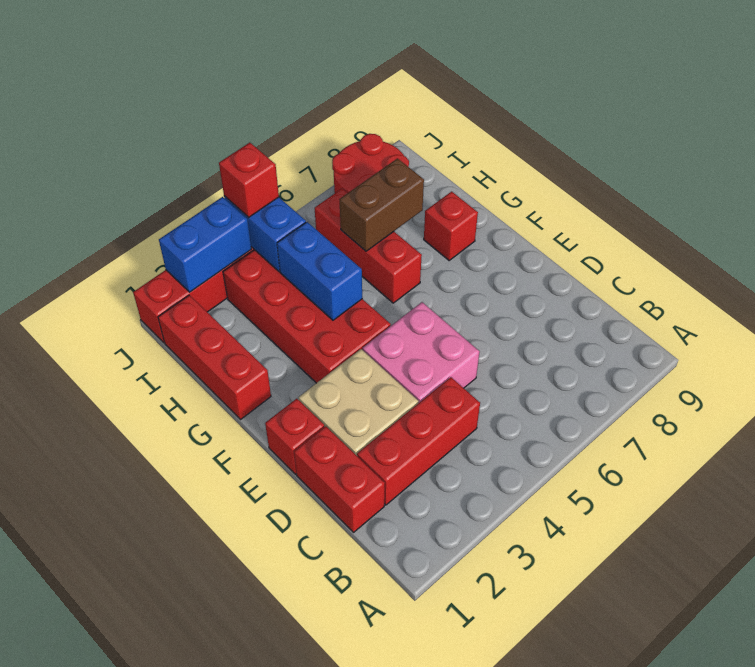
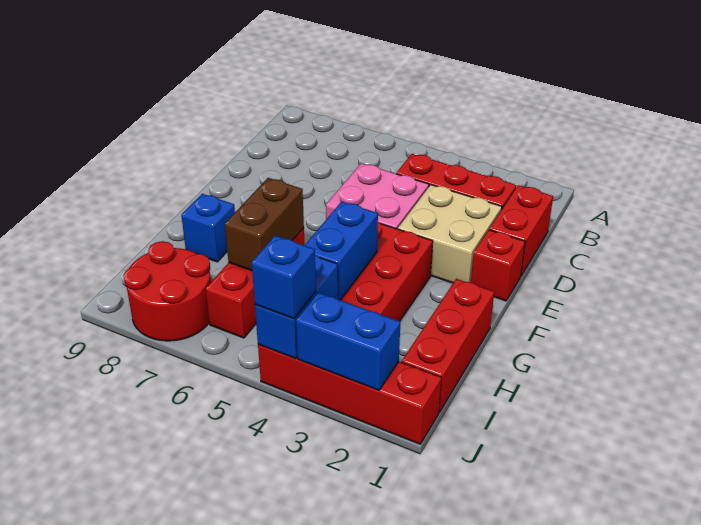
red 1x1 brick [424,192,478,260] -> blue 1x1 brick [181,194,235,262]
brown 1x2 brick [339,159,424,251] -> brown 1x2 brick turned to [225,178,304,271]
red 1x1 brick [219,143,279,217] -> blue 1x1 brick [252,236,316,319]

